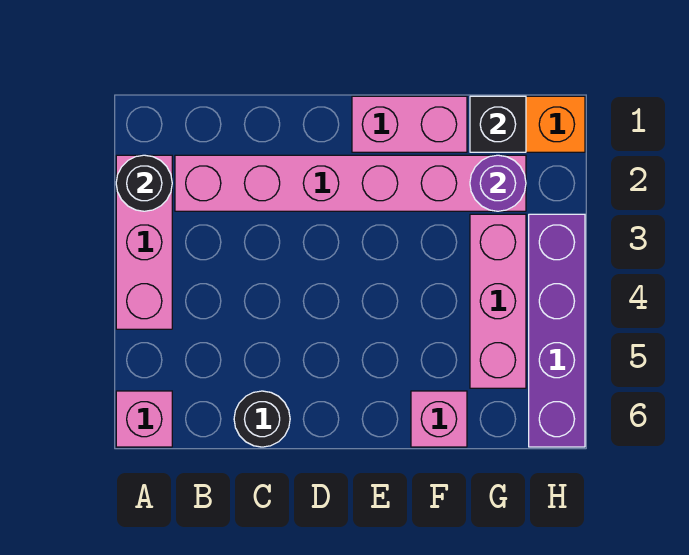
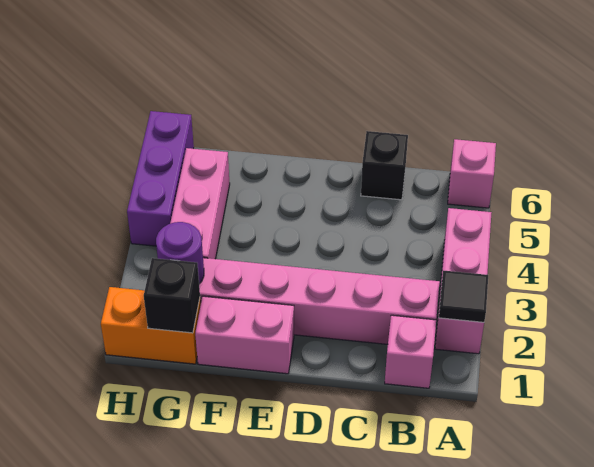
black 1x1 round brick [116,155,172,211] -> black 1x1 tile [439,271,488,322]
black 1x1 round brick [234,391,290,447] -> black 1x1 brick [361,131,408,200]
pink 1x1 brick [411,391,467,447] -> pink 1x1 brick moved to [385,315,436,388]
purple 1x4 brick [529,214,585,447] -> purple 1x3 brick [127,111,194,246]

